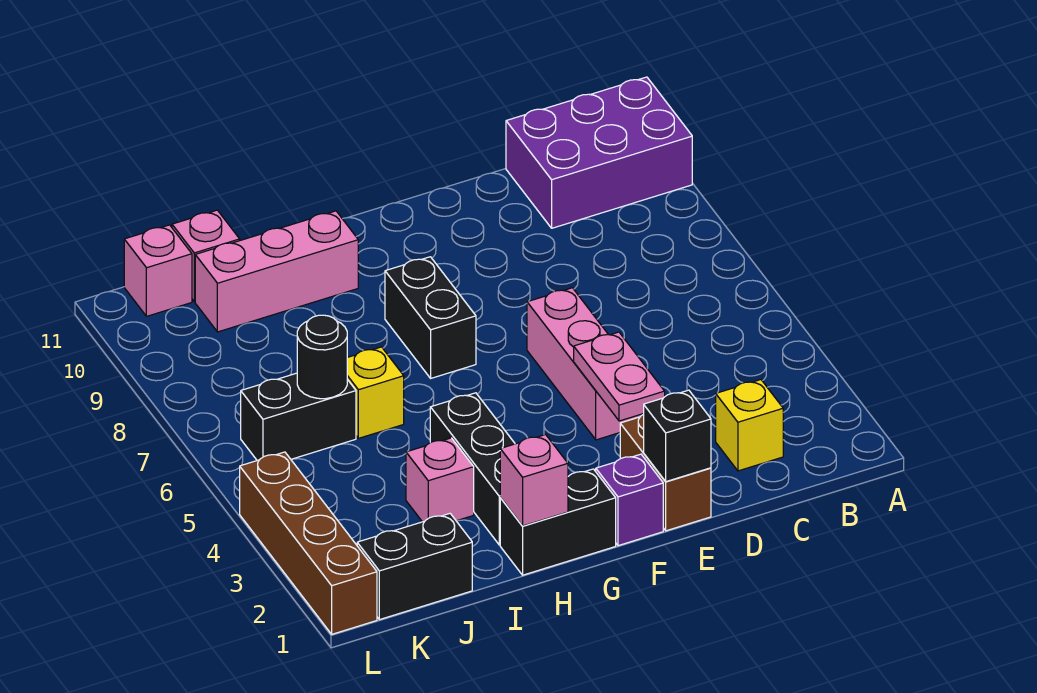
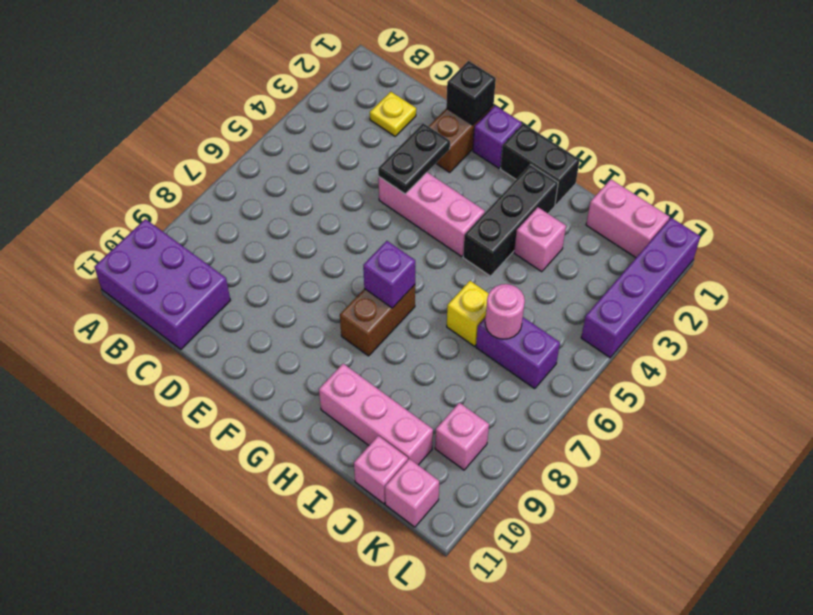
yellow 1x1 brick [716,380,783,471] -> yellow 1x1 plate [370,92,416,136]
pink 1x2 plate [574,332,665,421] -> black 1x2 plate [378,123,450,194]
pink 1x3 brick [527,288,641,440] -> pink 1x3 brick turned to [379,172,485,256]
black 1x2 brick [385,257,476,378] -> brown 1x2 brick [340,285,415,356]
none -> purple 1x1 brick [363,241,415,308]
pink 1x1 brick [500,435,568,526] -> pink 1x1 brick moved to [435,403,489,470]
black 1x2 brick [357,514,472,620] -> pink 1x2 brick [586,179,669,257]
black 1x2 brick [241,373,356,460] -> purple 1x2 brick [476,317,560,389]
black 1x1 round brick [297,315,347,399] -> pink 1x1 round brick [485,284,525,339]
brown 1x4 brick [240,452,377,634] -> purple 1x4 brick [581,218,700,357]

